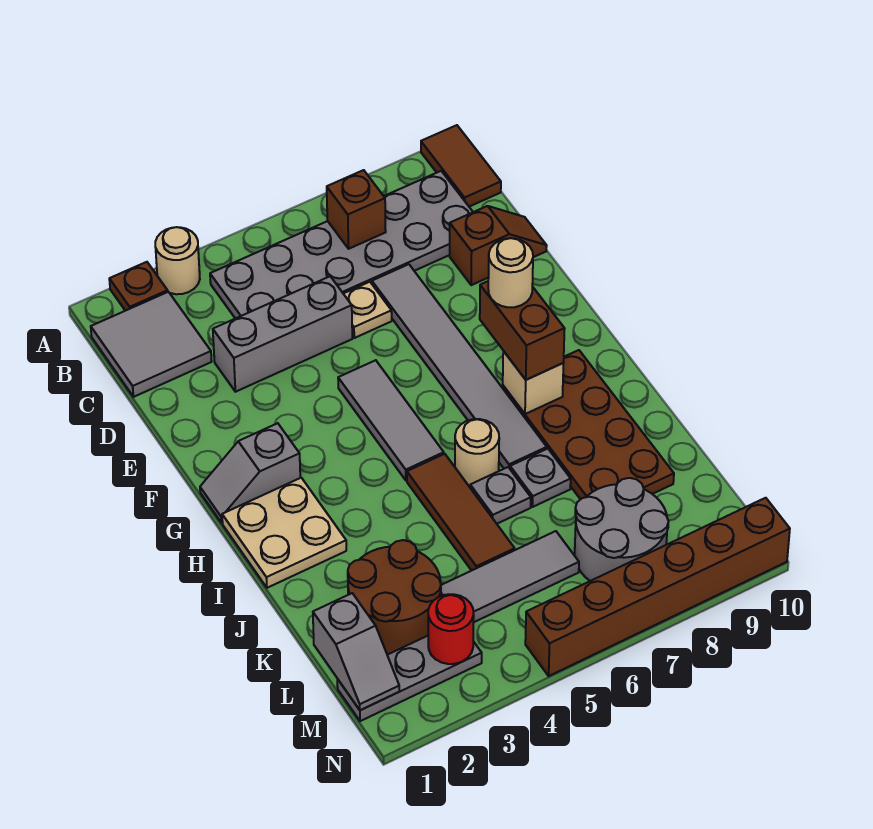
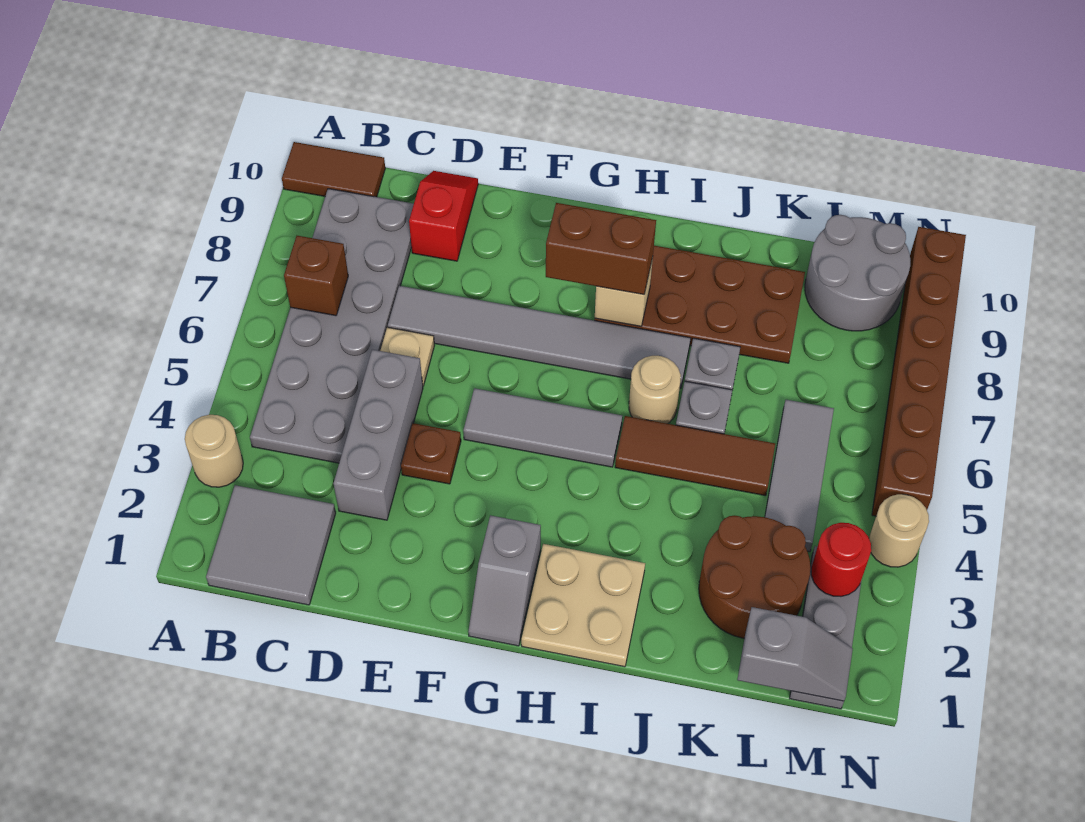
brown 1x1 plate [109,262,168,311] -> brown 1x1 plate moved to [401,423,461,484]
brown 1x2 slope [450,206,547,285] -> red 1x2 slope [409,171,478,261]
tan 1x1 round brick [488,238,533,307] -> tan 1x1 round brick moved to [869,494,929,567]
grey 2x2 round brick [575,478,669,581] -> grey 2x2 round brick moved to [805,215,910,331]

